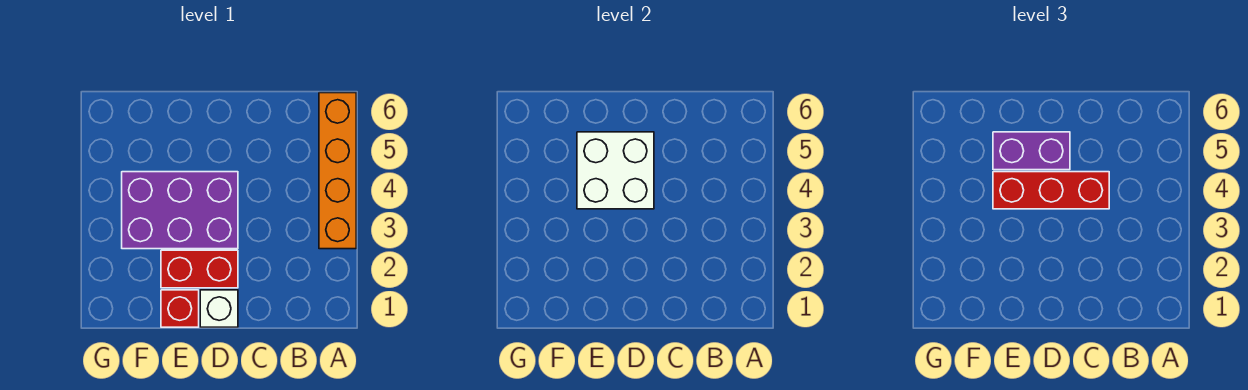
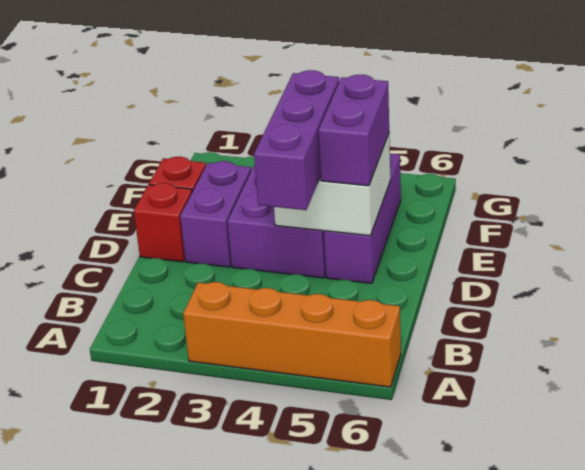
red 1x3 brick [993,172,1109,209] -> purple 1x3 brick [254,70,339,210]
white 1x1 brick [200,290,238,327] -> red 1x1 brick [134,183,192,262]
red 1x2 brick [161,250,238,288] -> purple 1x2 brick [180,161,251,267]
none -> purple 1x3 brick [324,154,401,283]

